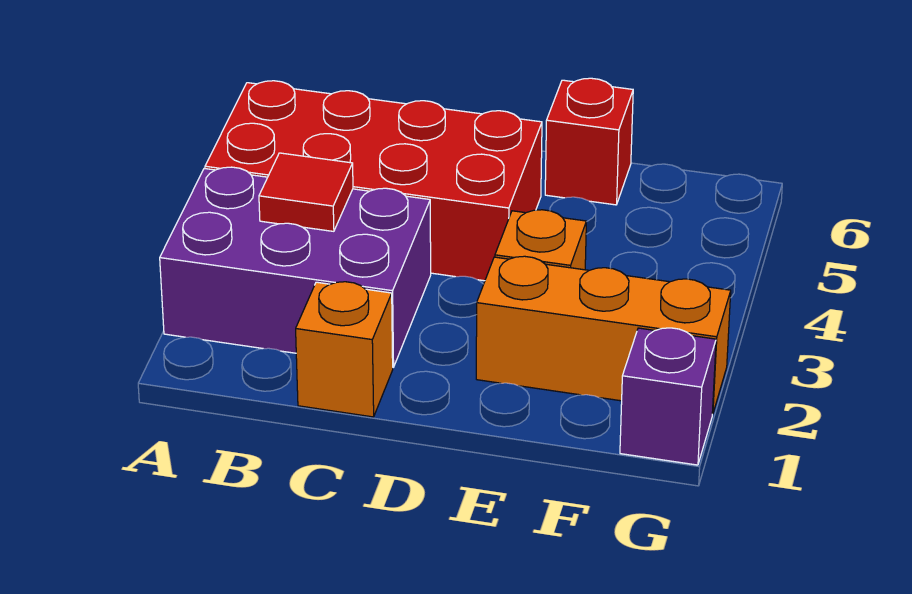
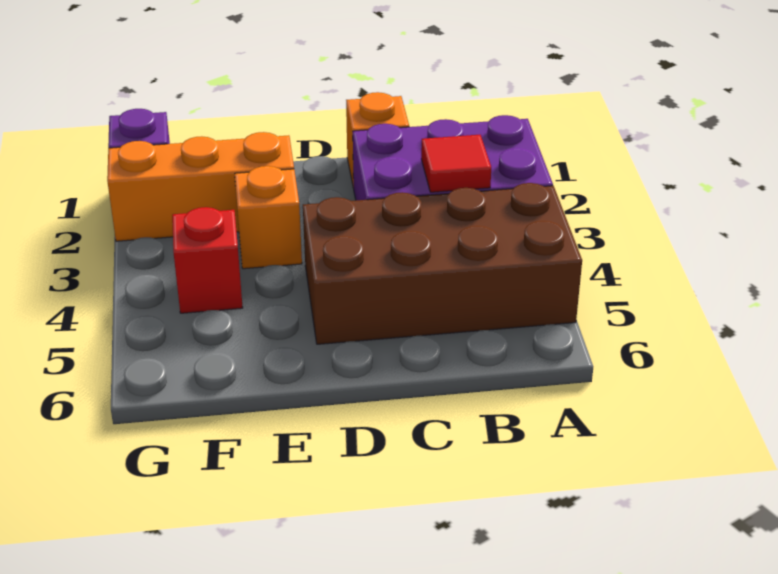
red 2x4 brick [205,81,542,281] -> brown 2x4 brick [303,183,582,344]
red 1x1 brick [545,78,633,205] -> red 1x1 brick moved to [172,207,243,313]

